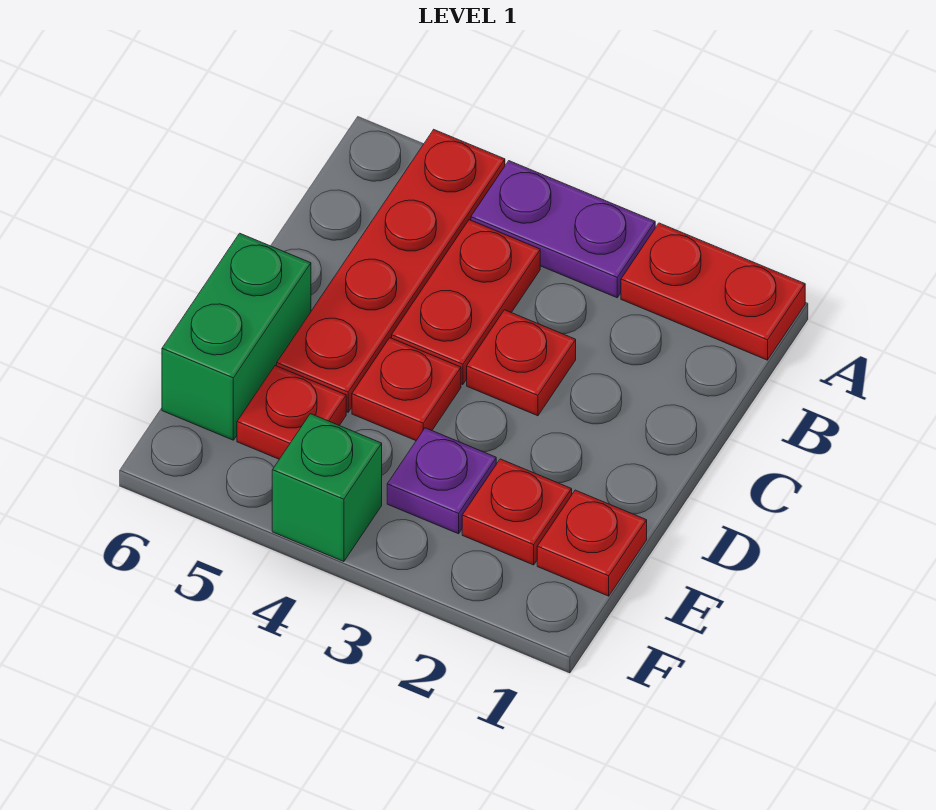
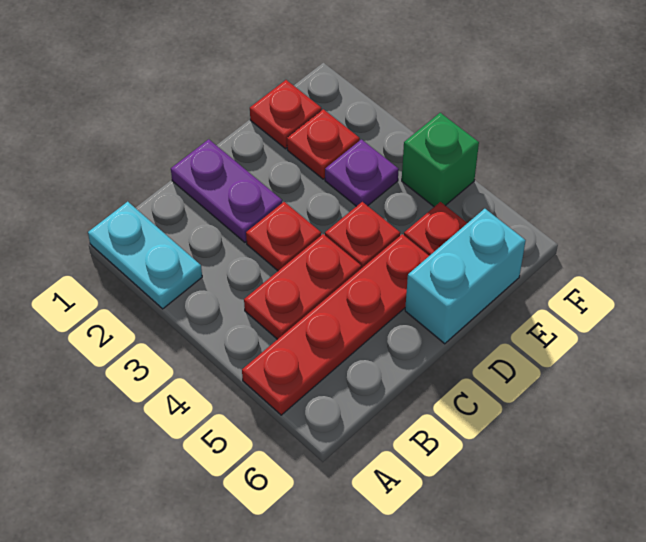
red 1x2 plate [621,223,805,360] -> cyan 1x2 plate [88,202,202,309]
purple 1x2 plate [471,161,655,298] -> purple 1x2 plate moved to [171,139,282,242]
green 1x2 brick [162,233,311,440] -> cyan 1x2 brick [405,209,526,344]

